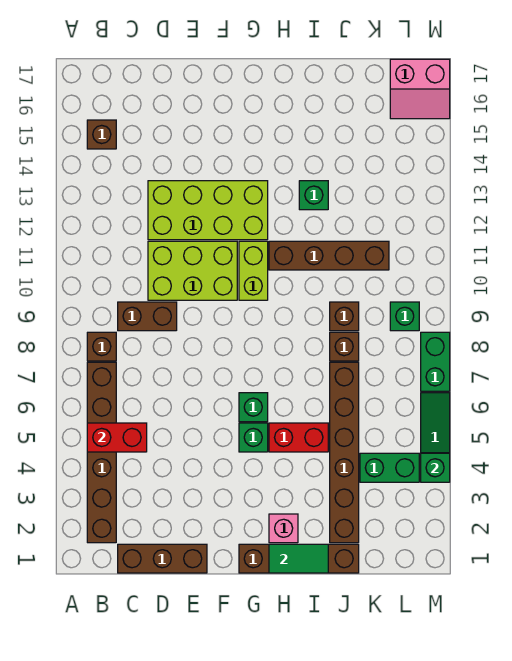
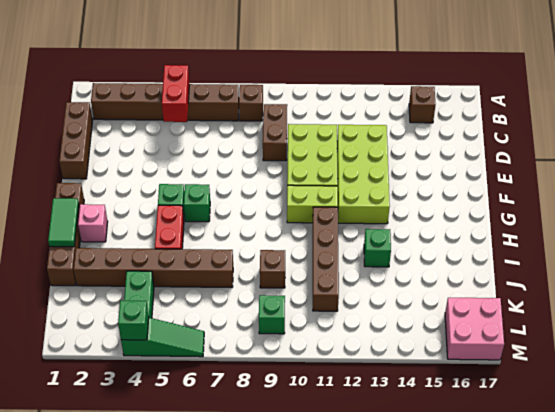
brown 1x1 brick [330,332,359,361] -> none
pink 2x2 slope [390,59,450,119] -> pink 2x2 brick [445,298,504,360]
green 1x2 brick [421,332,450,391] -> none

